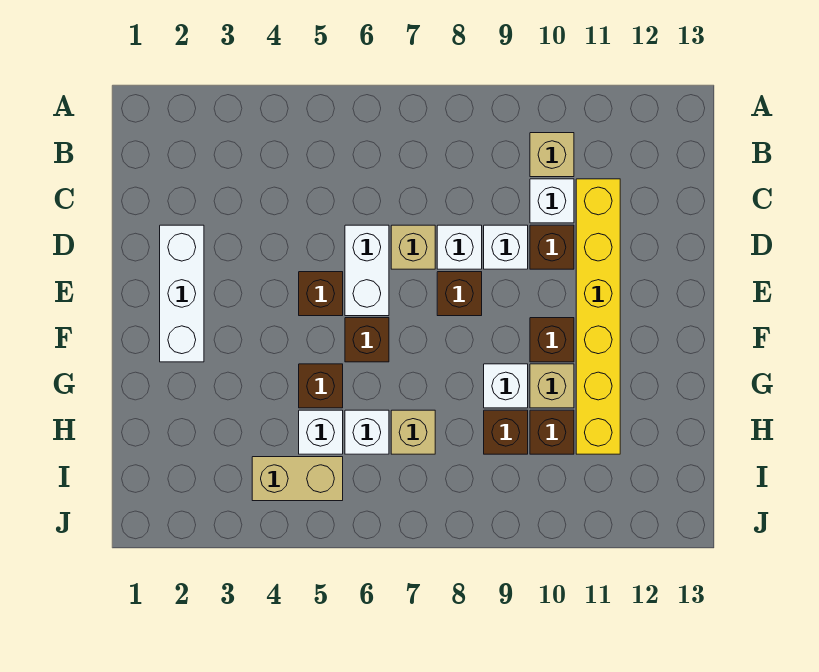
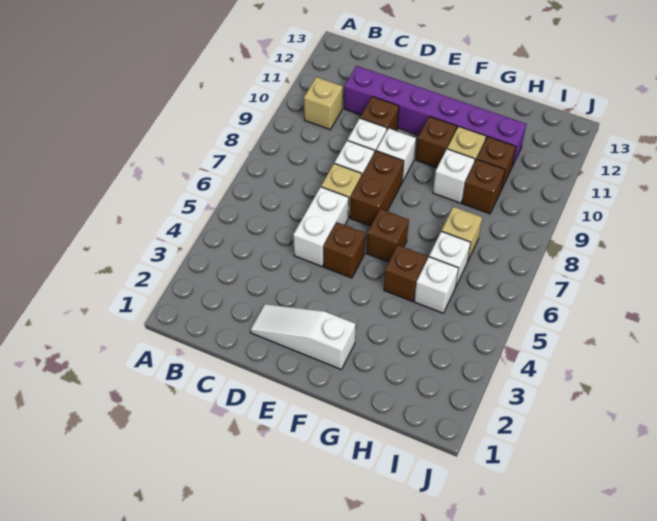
white 1x1 brick [530,179,574,223] -> white 1x1 brick moved to [377,128,416,182]
yellow 1x6 brick [576,179,620,454] -> purple 1x6 brick [344,66,526,167]
white 1x3 brick [160,225,204,362] -> white 1x3 slope [250,304,356,370]
white 1x2 brick [345,225,389,316] -> white 1x2 brick turned to [293,187,349,266]
brown 1x1 brick [437,272,482,316] -> brown 1x2 brick [350,151,404,226]
tan 1x2 brick [252,457,343,501] -> none

